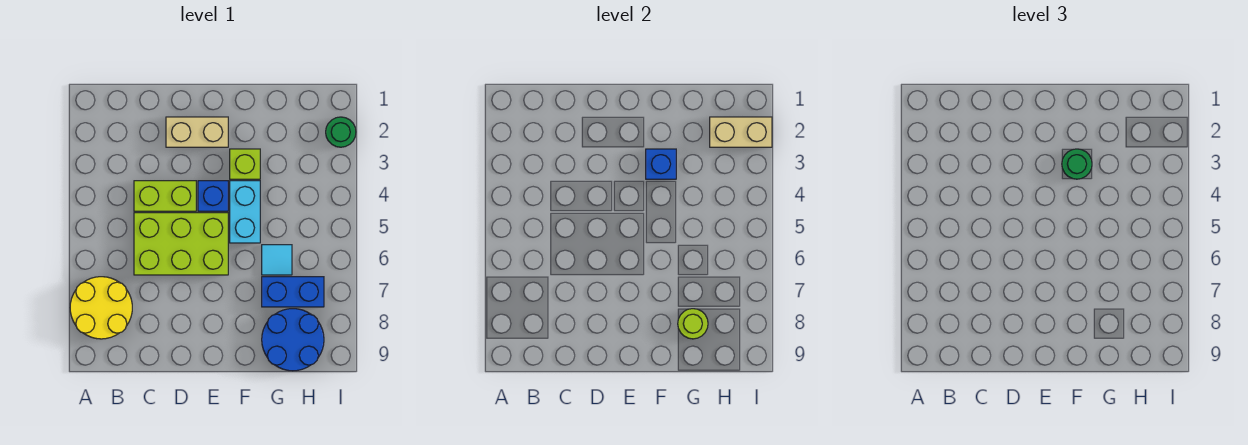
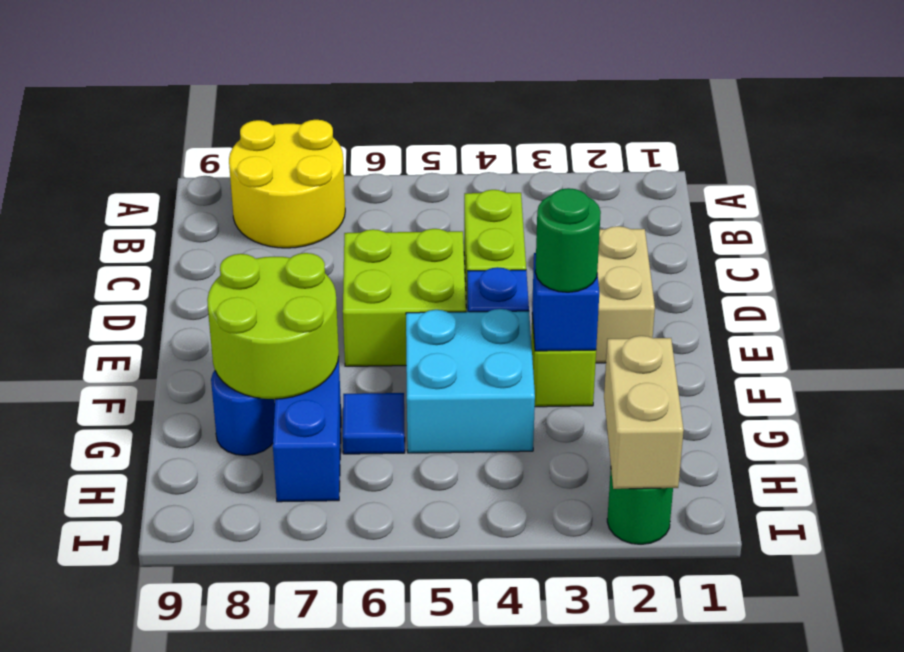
lime 2x3 brick [134,213,228,275] -> lime 2x2 brick [343,229,466,366]
cyan 1x2 brick [230,181,260,243] -> cyan 2x2 brick [406,309,535,453]
cyan 1x1 tile [262,245,292,275] -> blue 1x1 tile [343,393,405,454]
blue 2x2 round brick [262,309,324,371] -> blue 1x1 round brick [211,371,275,455]
lime 1x1 round brick [678,309,708,339] -> lime 2x2 round brick [207,253,339,399]

